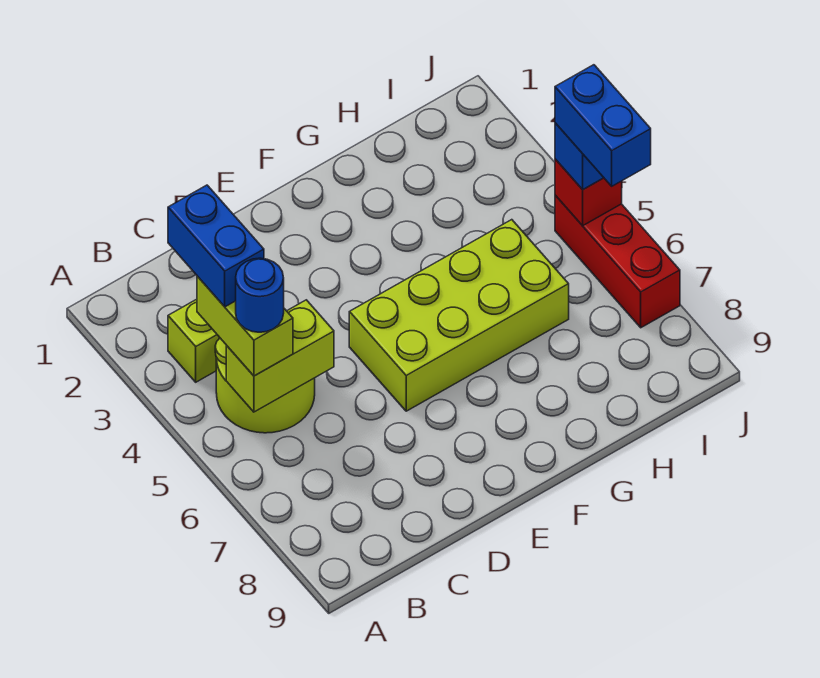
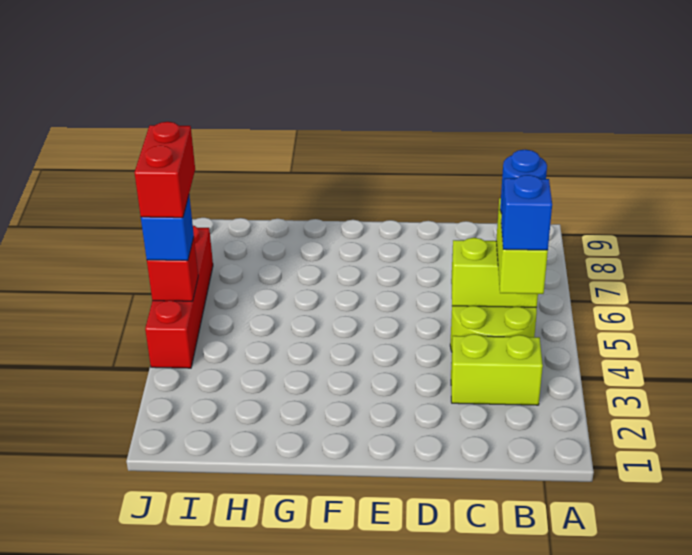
blue 1x2 brick [168,185,264,307] -> blue 1x1 brick [501,175,552,250]
lime 2x4 brick [349,220,569,411] -> none
red 1x3 brick [555,195,680,328] -> red 1x4 brick [145,226,213,368]
blue 1x2 brick [555,65,651,186] -> red 1x2 brick [134,122,195,218]

